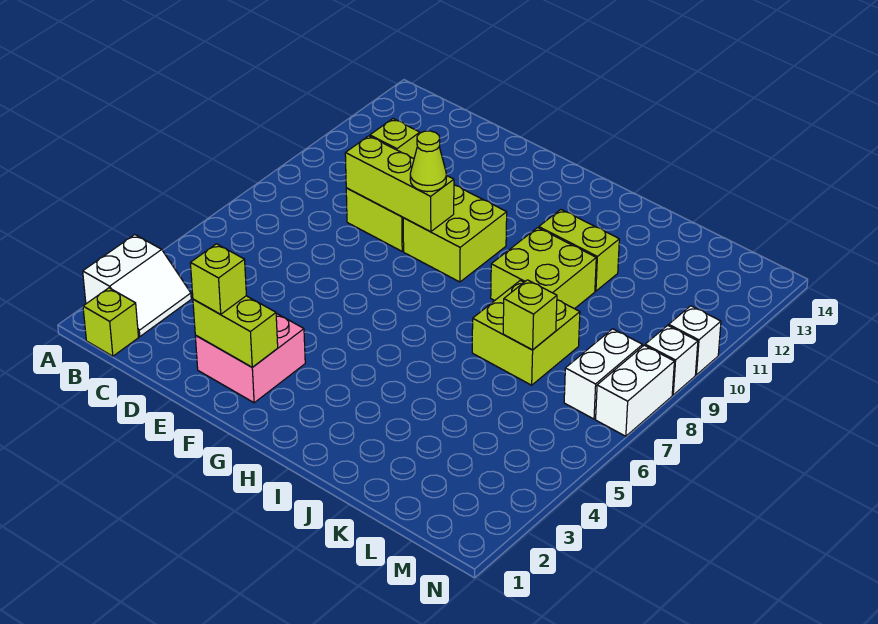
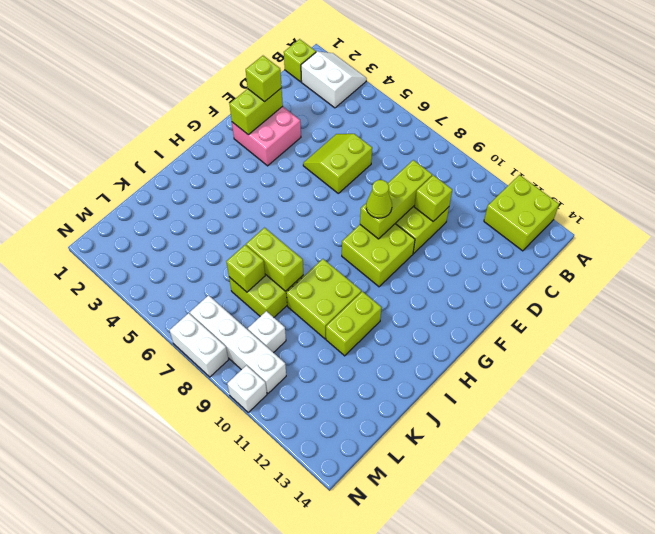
white 2x2 slope [83,235,191,337] -> white 2x2 slope turned to [301,51,367,108]
none -> lime 2x2 brick [484,175,559,251]
none -> lime 2x2 slope [303,134,372,193]
none -> lime 1x2 brick [246,228,303,291]
white 1x2 brick [564,329,642,419] -> white 1x4 brick [190,295,286,393]
white 1x1 brick [645,325,698,395] -> white 1x1 brick moved to [248,311,286,353]

